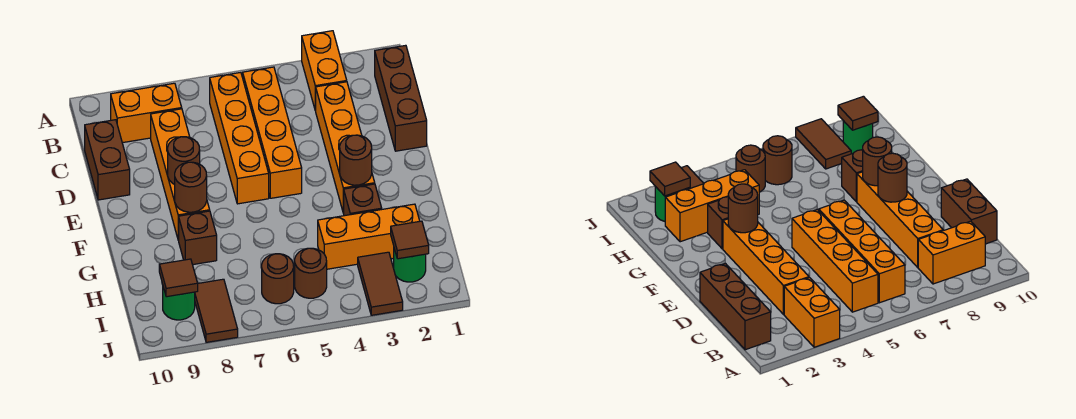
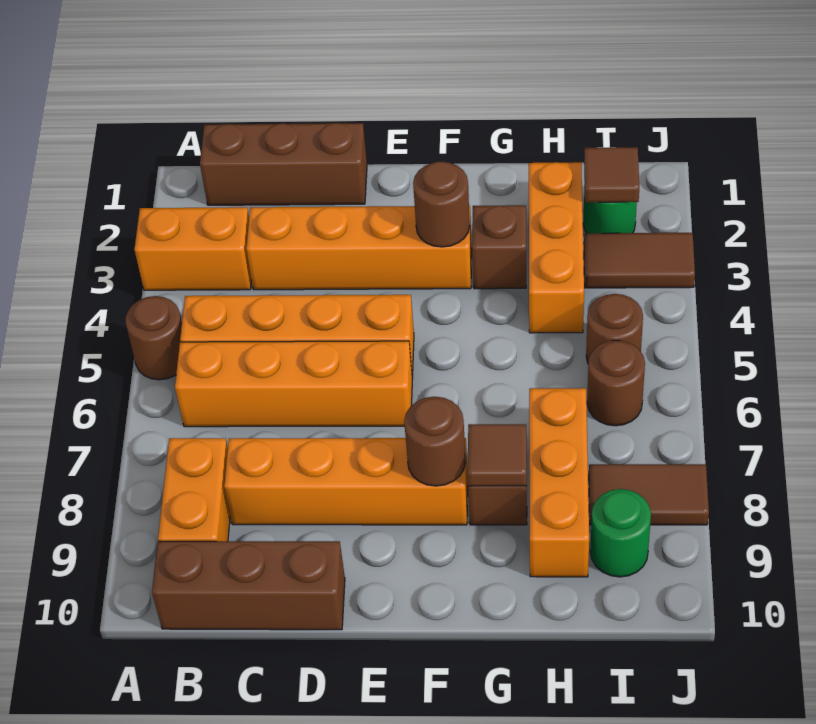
brown 1x2 brick [85,120,130,200] -> brown 1x3 brick [152,541,345,630]
brown 1x1 round brick [168,137,200,184] -> brown 1x1 round brick moved to [125,296,182,380]
none -> orange 1x3 brick [529,388,589,577]
brown 1x1 tile [159,259,198,297] -> brown 1x1 tile moved to [467,424,527,486]

